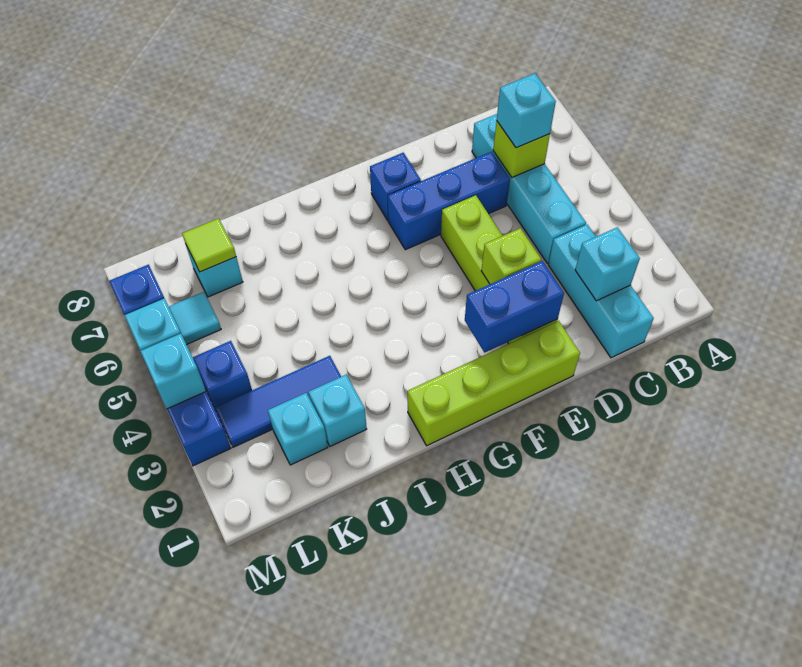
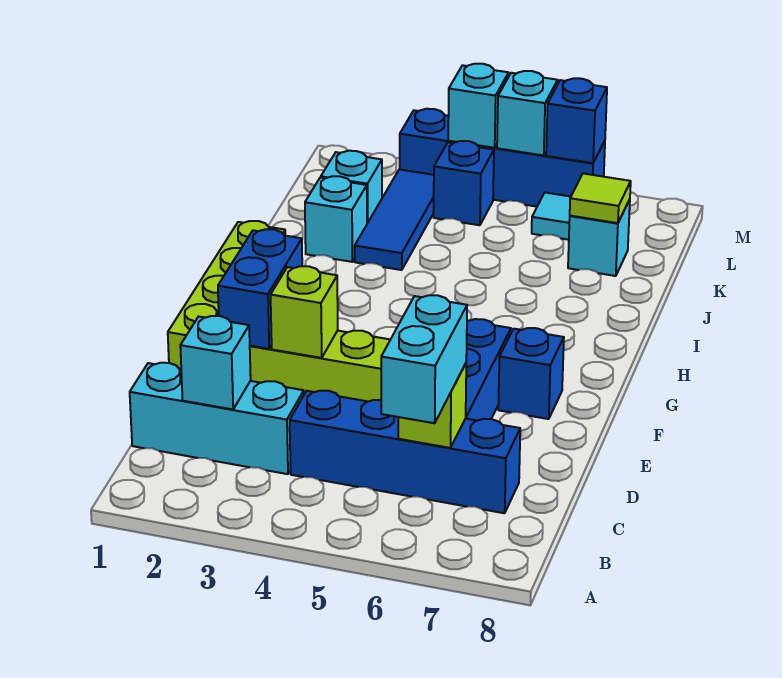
cyan 1x4 brick [472,114,586,263] -> blue 1x4 brick [290,391,520,513]
cyan 1x1 brick [497,74,556,148] -> cyan 1x2 brick [381,295,467,423]

